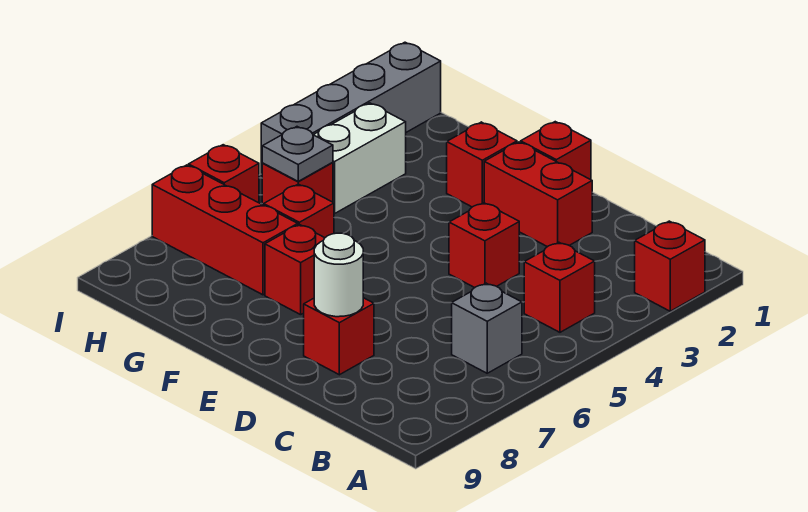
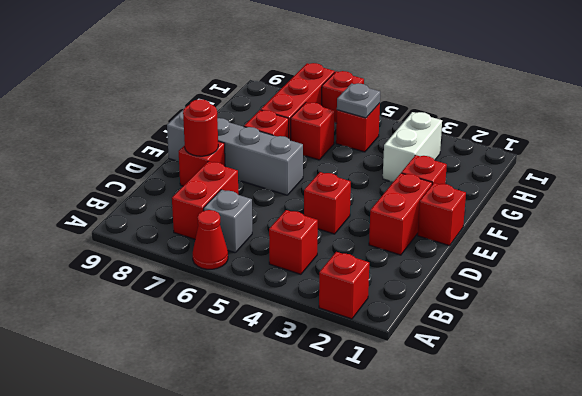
none -> red 1x1 cone [193,210,228,269]
none -> red 1x2 brick [172,161,238,239]
white 1x1 round brick [314,233,363,317] -> red 1x1 round brick [183,99,218,156]
white 1x2 brick [314,103,406,214] -> white 1x2 brick turned to [383,112,442,182]
grey 1x4 brick [261,42,441,175] -> grey 1x4 brick moved to [167,109,303,195]

